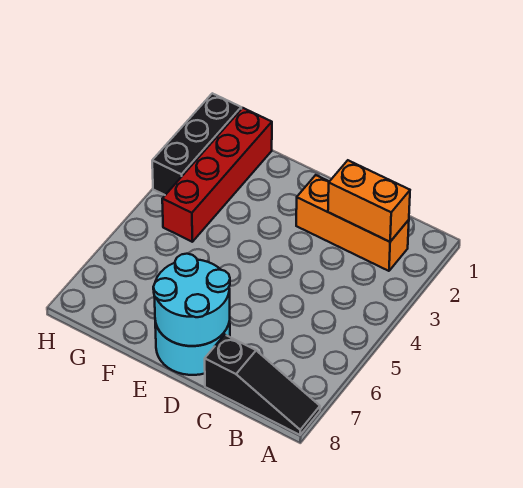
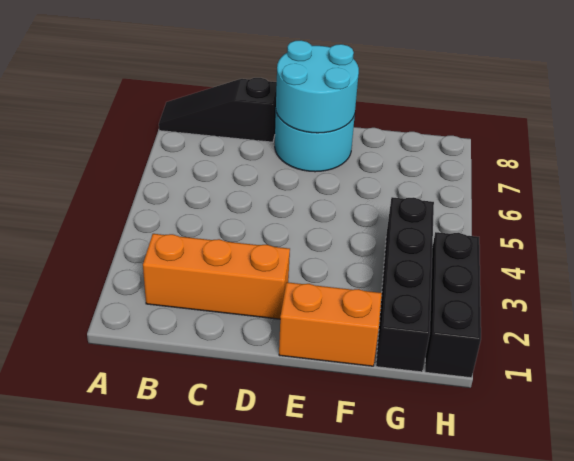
orange 1x2 brick [328,160,410,242] -> orange 1x2 brick moved to [279,282,382,366]
red 1x4 brick [162,108,272,242] -> black 1x4 brick [376,197,434,372]

